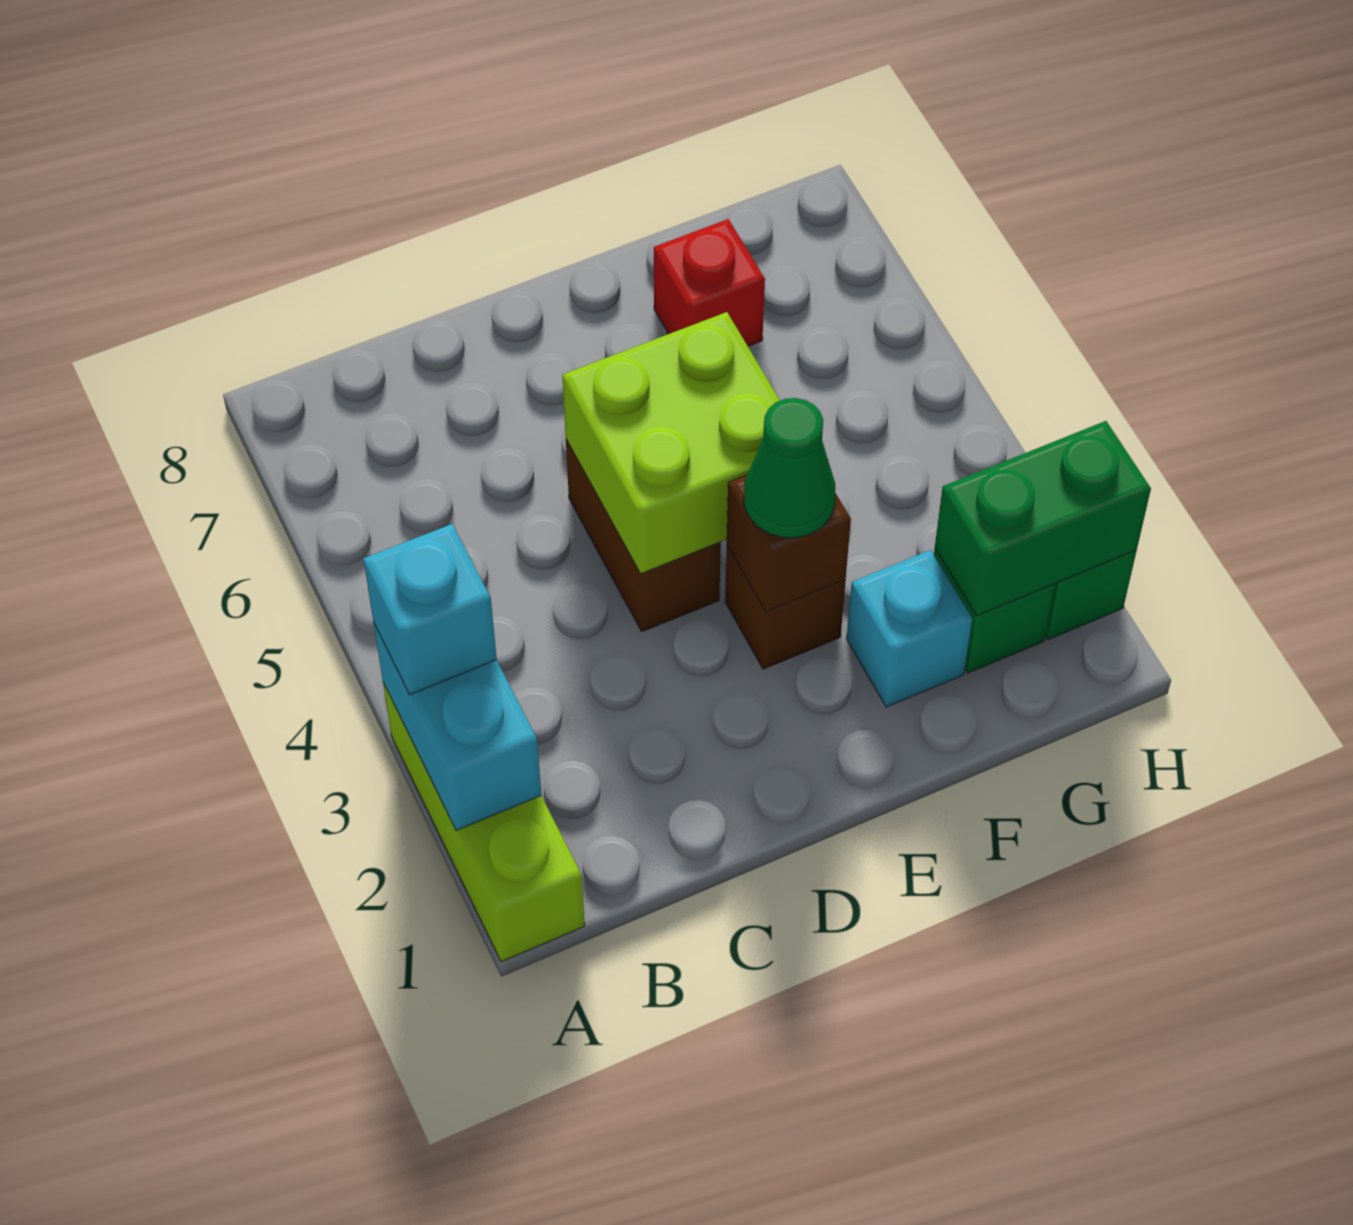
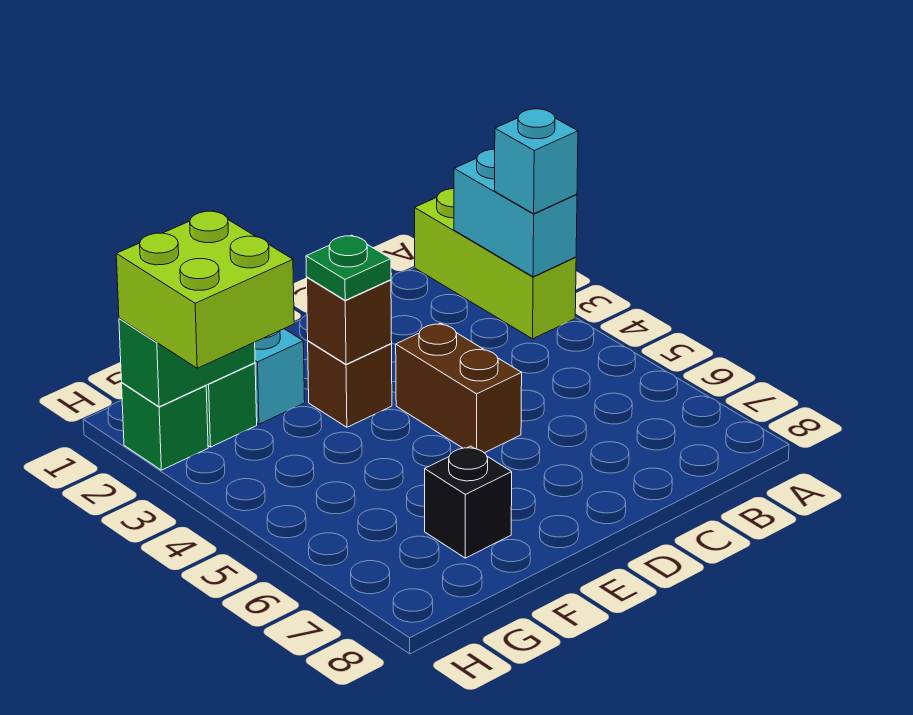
lime 2x2 brick [562,312,780,574] -> lime 2x2 brick moved to [116,211,294,368]
green 1x1 cone [744,398,835,538] -> green 1x1 plate [306,235,391,300]
red 1x1 brick [654,219,765,346] -> black 1x1 brick [425,446,512,558]

